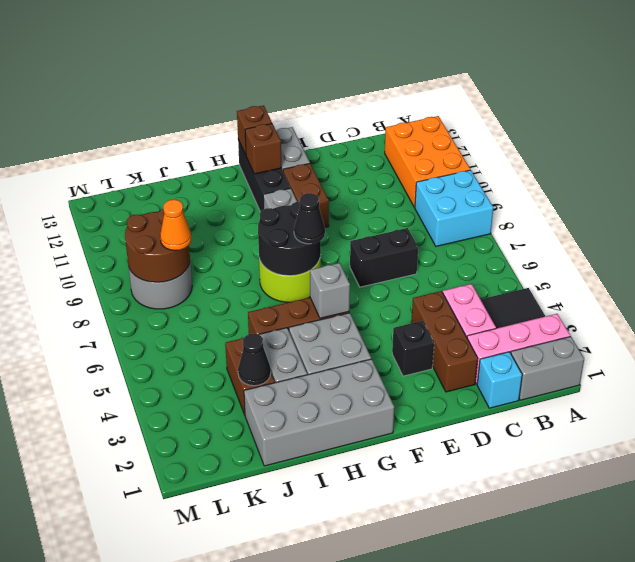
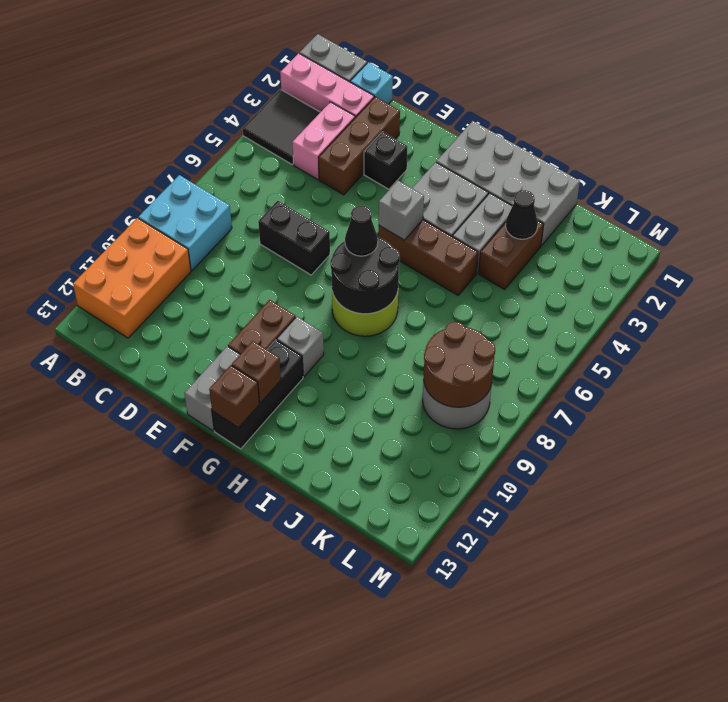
orange 1x1 cone [160,200,192,250] -> none

